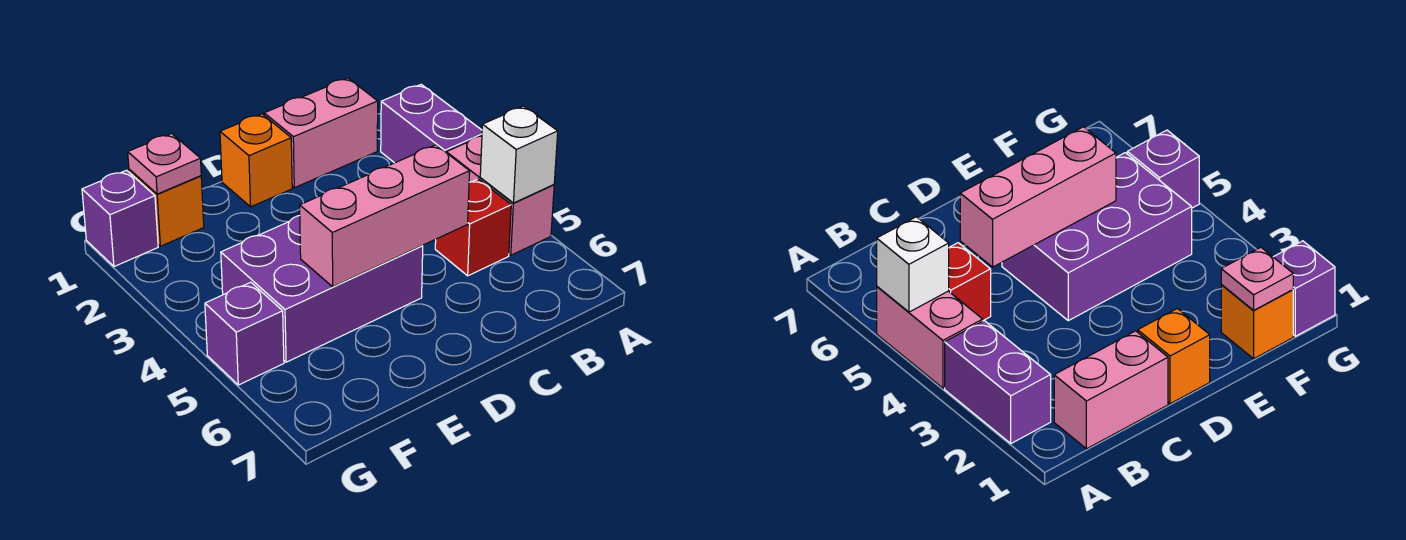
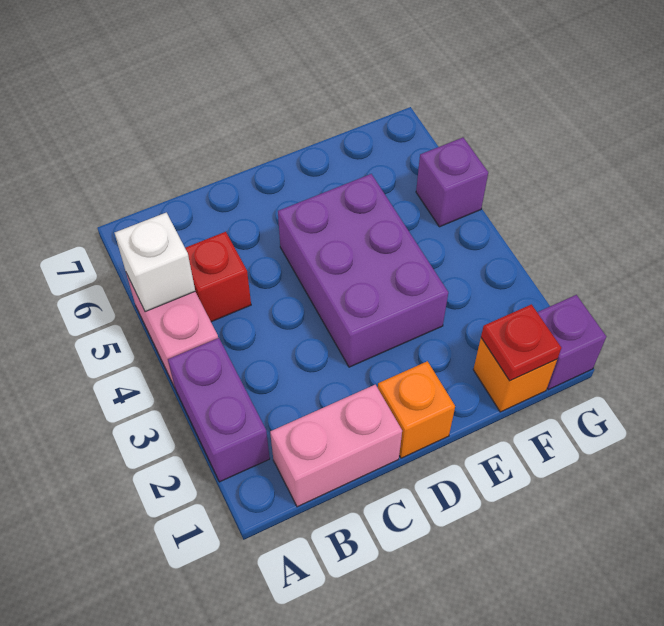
pink 1x3 brick [300,145,470,287] -> none
purple 2x3 brick [221,216,423,362] -> purple 2x3 brick turned to [278,174,448,367]
pink 1x1 plate [128,133,201,194] -> red 1x1 plate [481,304,561,381]

